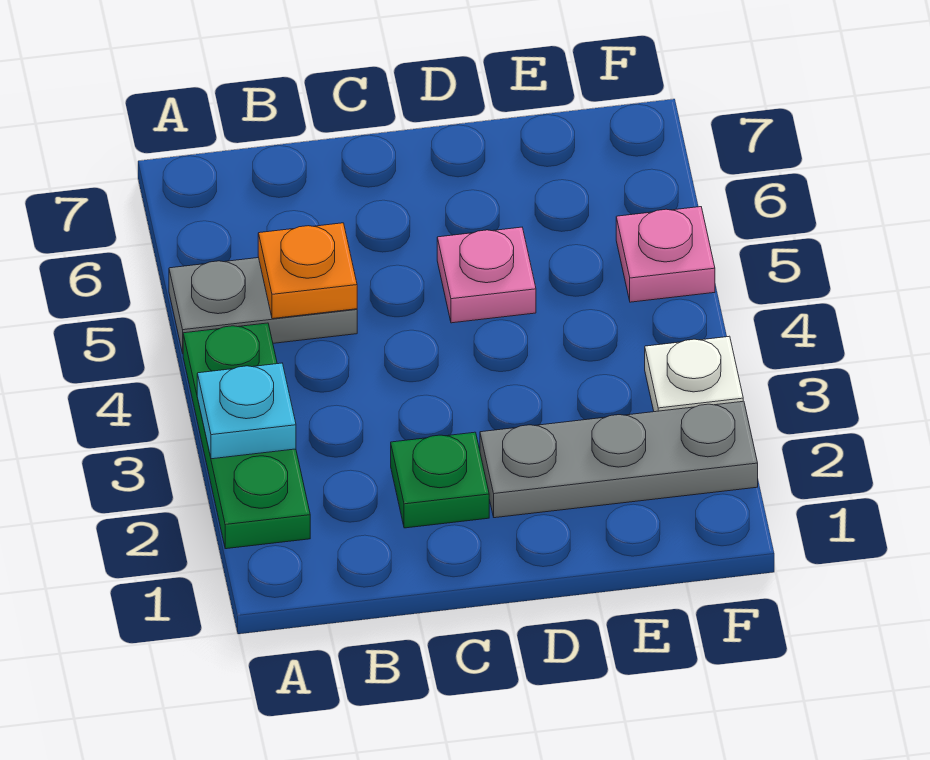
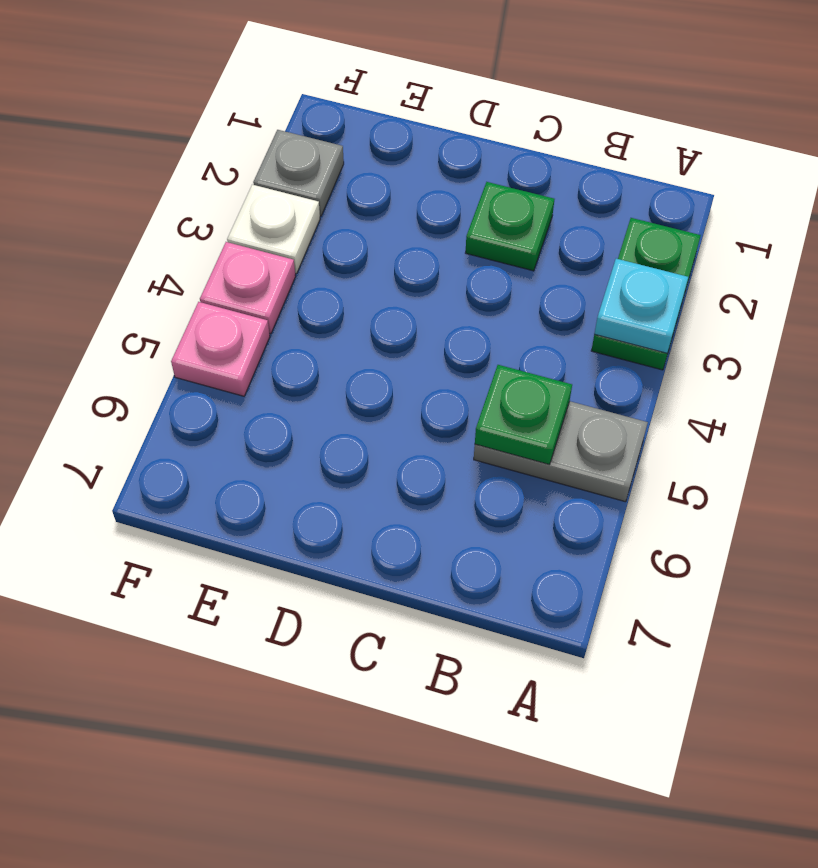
green 1x3 plate [183,323,310,549] -> green 1x2 plate [591,218,701,370]
orange 1x1 plate [258,223,357,319] -> green 1x1 plate [475,365,572,465]
grey 1x3 plate [480,401,758,518] -> grey 1x1 plate [253,130,344,216]
pink 1x1 plate [437,227,536,323] -> pink 1x1 plate moved to [200,242,296,334]

